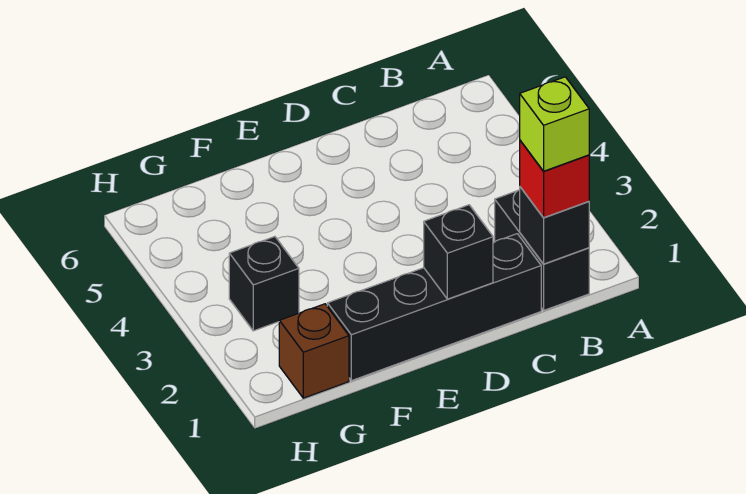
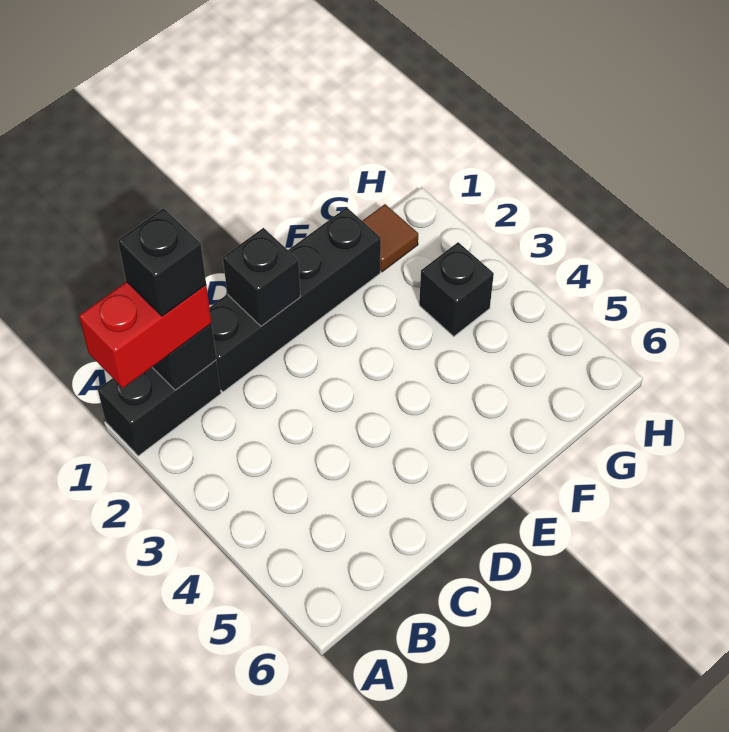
black 1x2 brick [495,189,589,310] -> black 1x2 brick turned to [98,360,221,456]
red 1x1 brick [520,140,589,218] -> red 1x2 brick [79,282,211,388]
lime 1x1 brick [520,77,589,171] -> black 1x1 brick [118,208,206,316]
brown 1x1 brick [279,304,349,398] -> brown 1x1 tile [363,204,418,272]

